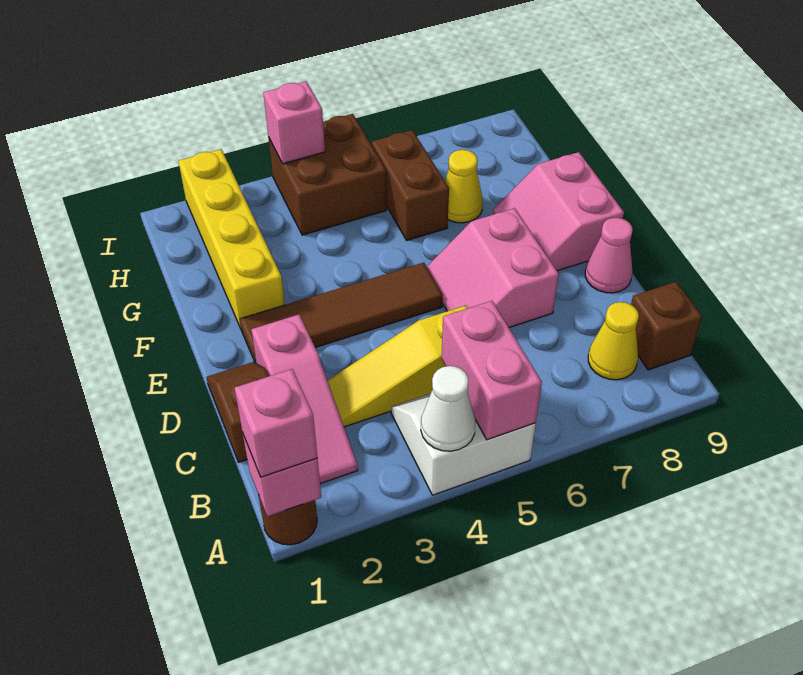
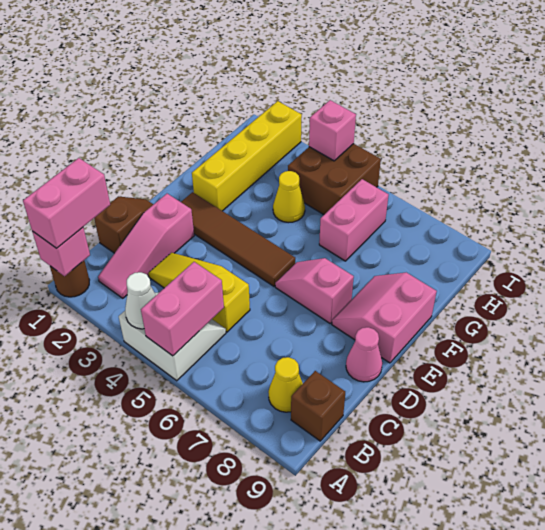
pink 1x1 brick [235,369,317,477] -> pink 1x2 brick [23,158,110,248]
pink 2x2 slope [427,208,559,327] -> pink 1x2 slope [275,258,354,323]
brown 1x2 brick [372,130,449,240] -> pink 1x2 brick [319,179,388,261]
yellow 1x1 cone [445,150,483,223] -> yellow 1x1 cone moved to [273,171,305,223]

